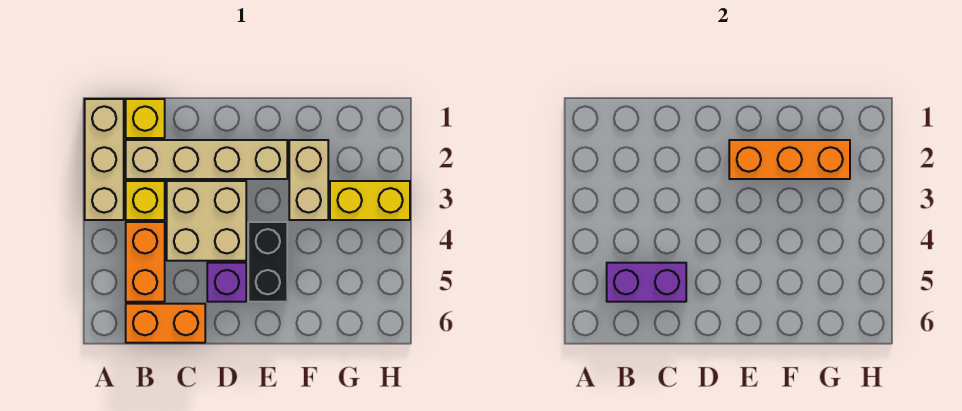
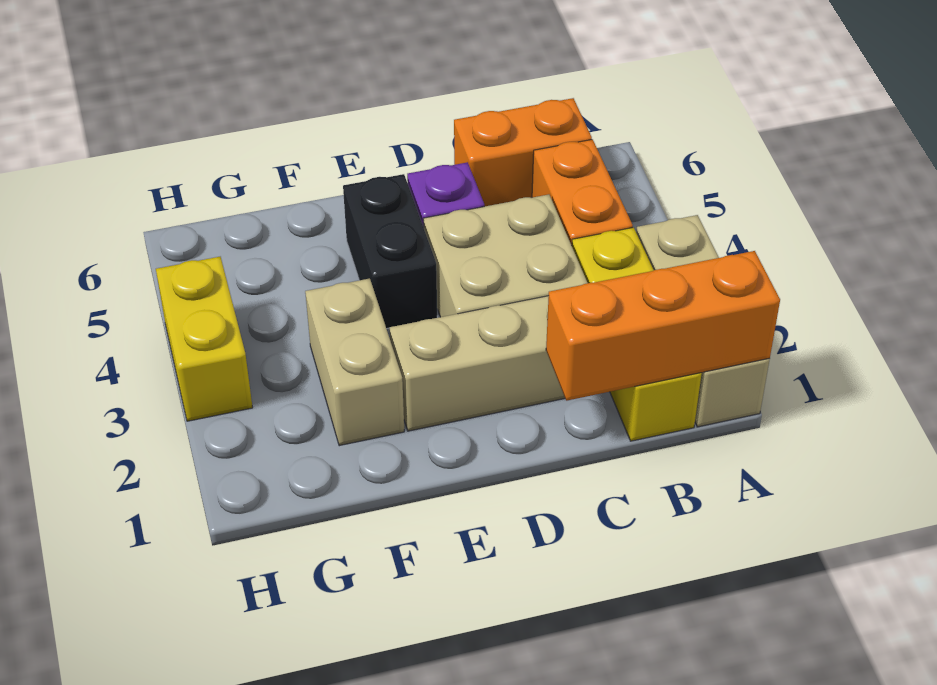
purple 1x2 brick [607,263,686,302] -> none
orange 1x3 brick [729,140,850,179] -> orange 1x3 brick moved to [546,251,780,401]
yellow 1x2 brick [330,181,410,220] -> yellow 1x2 brick turned to [156,257,253,421]

